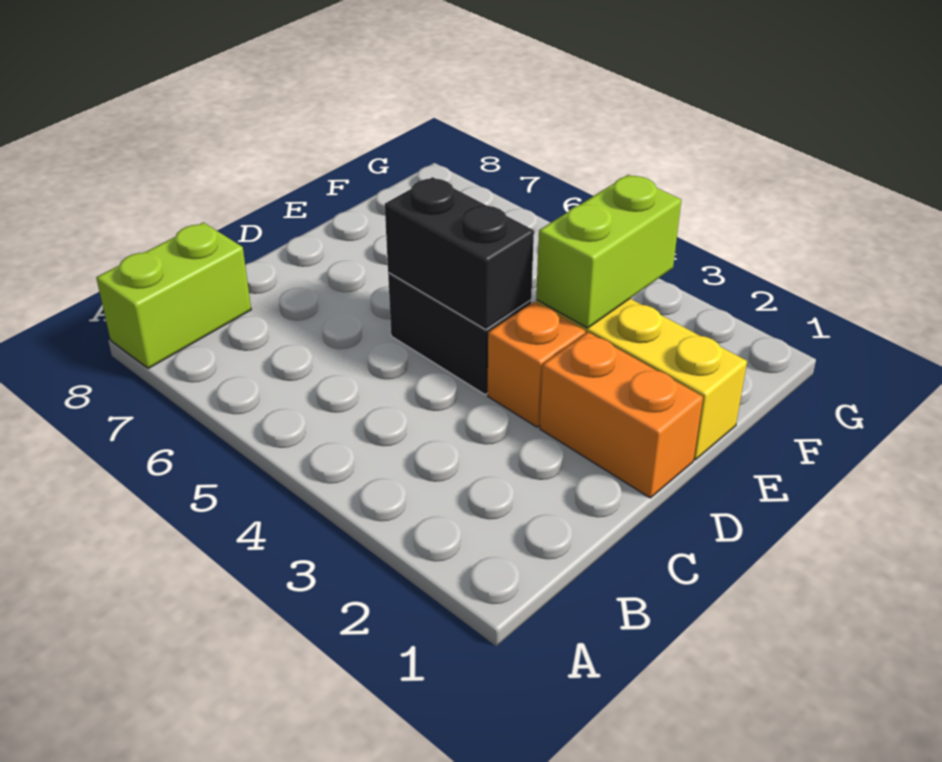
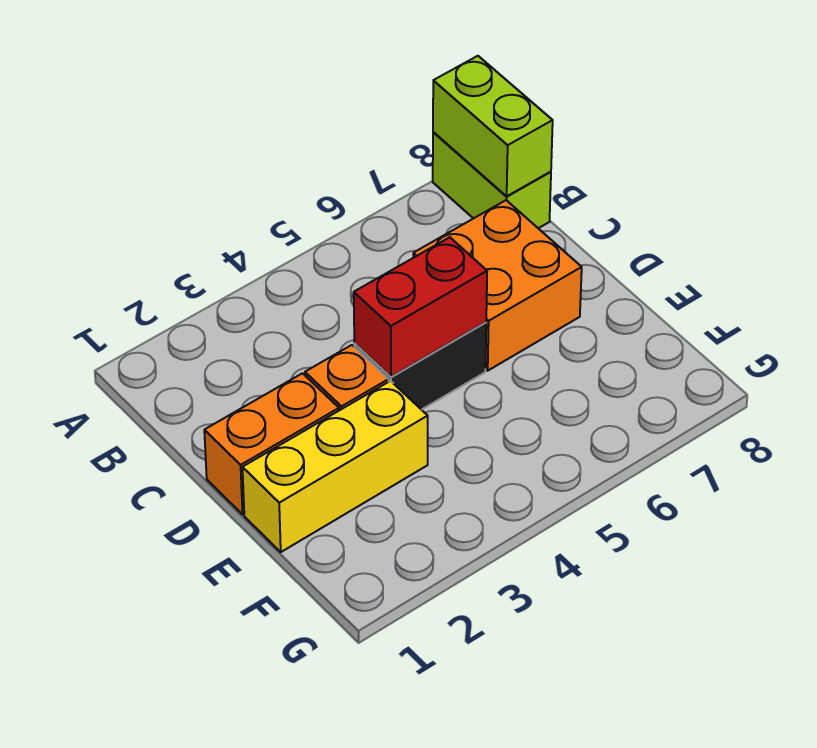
none -> orange 2x2 brick [413,200,582,371]
black 1x2 brick [385,177,534,330] -> red 1x2 brick [354,237,487,377]
lime 1x2 brick [536,175,681,328] -> lime 1x2 brick moved to [433,56,553,196]

